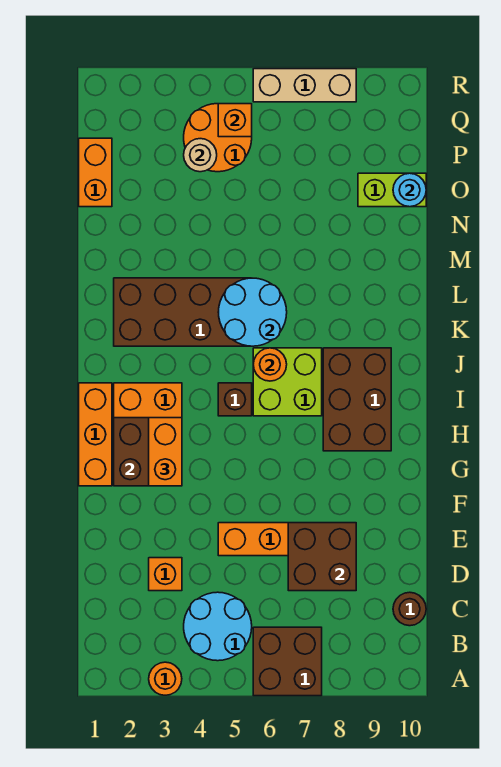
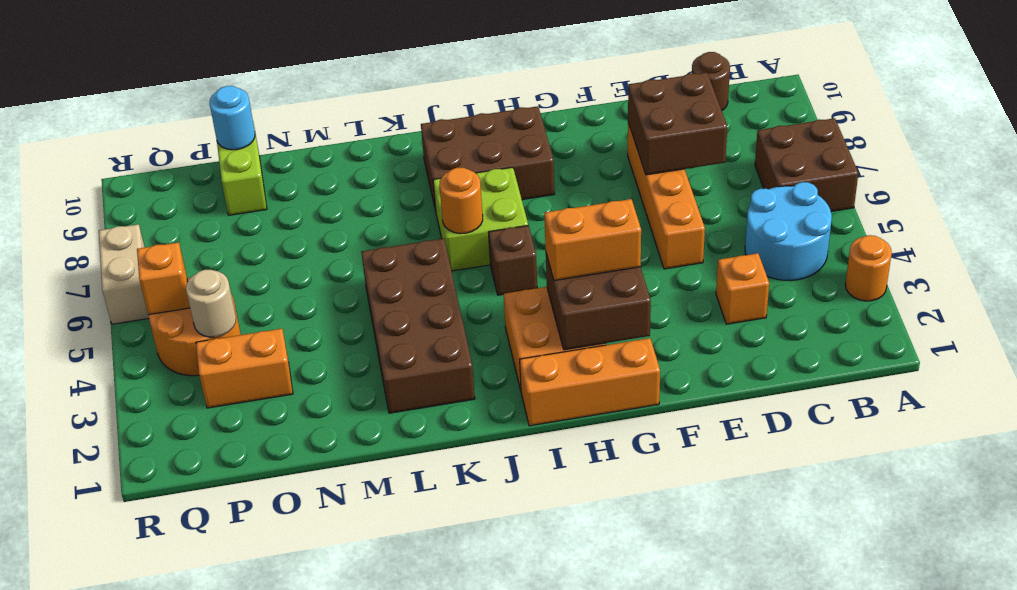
cyan 2x2 round brick [218,278,287,346] -> none
orange 1x2 brick [79,138,112,207] -> orange 1x2 brick moved to [196,329,293,408]
tan 1x3 brick [253,69,356,102] -> tan 1x2 brick [99,224,149,324]

